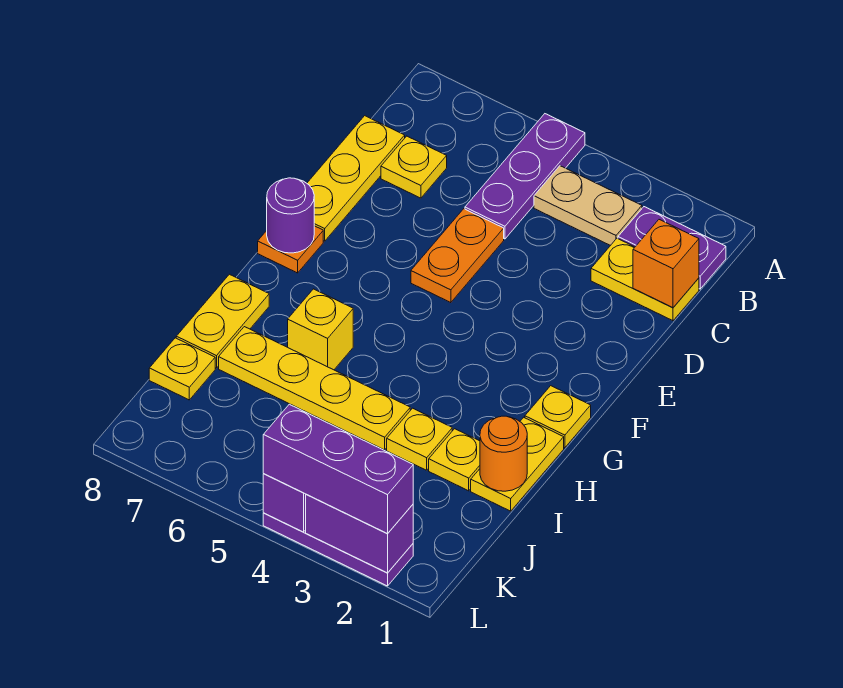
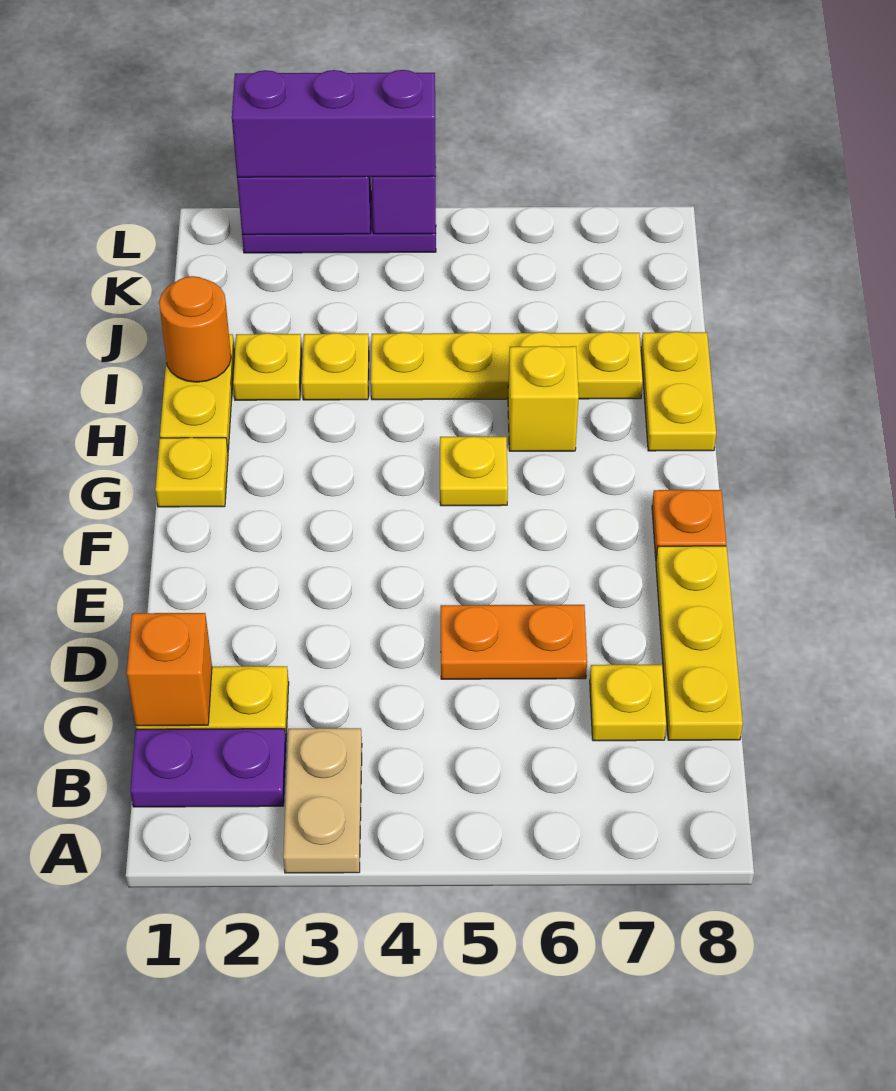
purple 1x3 plate [465,114,585,239] -> none
tan 1x2 plate [534,166,642,246] -> tan 1x2 plate turned to [283,728,362,873]
orange 1x2 plate [411,209,504,303] -> orange 1x2 plate turned to [441,605,587,679]
purple 1x1 round brick [267,178,314,253] -> none
yellow 1x1 plate [149,338,215,400] -> yellow 1x1 plate moved to [440,436,508,506]

